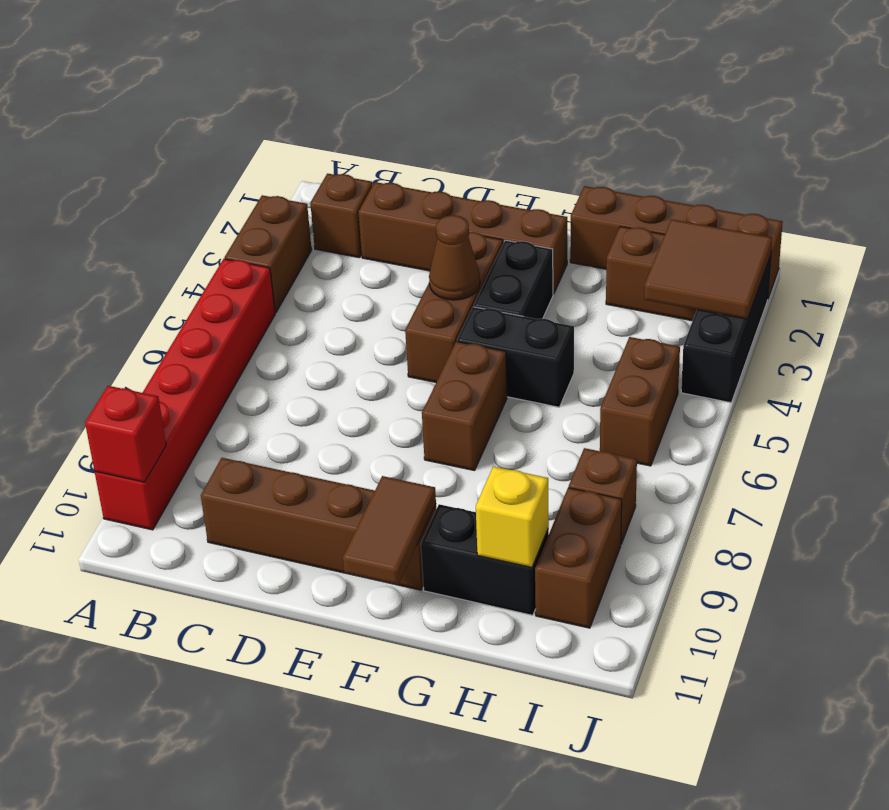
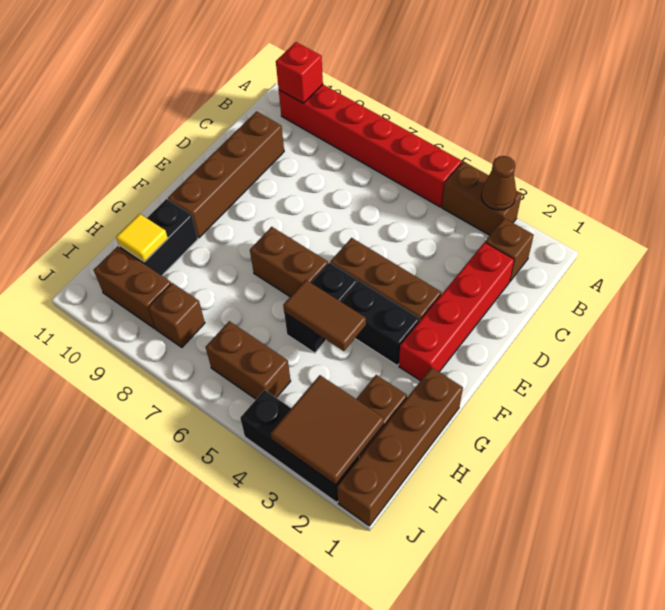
brown 1x4 brick [358,182,567,294] -> red 1x4 brick [399,242,514,381]
brown 1x1 cone [429,215,480,300] -> brown 1x1 cone moved to [481,156,516,210]
brown 1x2 tile [343,476,436,585] -> brown 1x2 tile moved to [283,280,366,351]
yellow 1x1 brick [476,466,549,567] -> yellow 1x1 tile [116,214,168,262]

